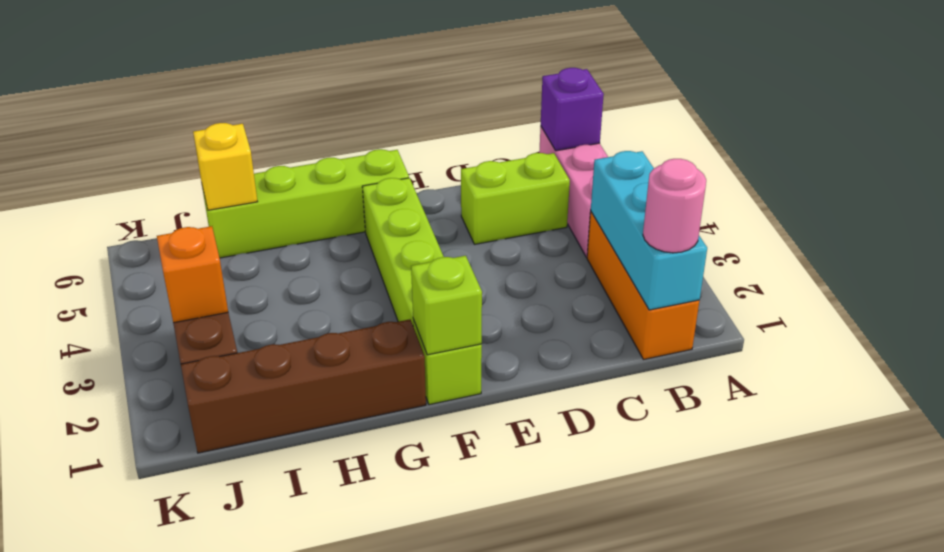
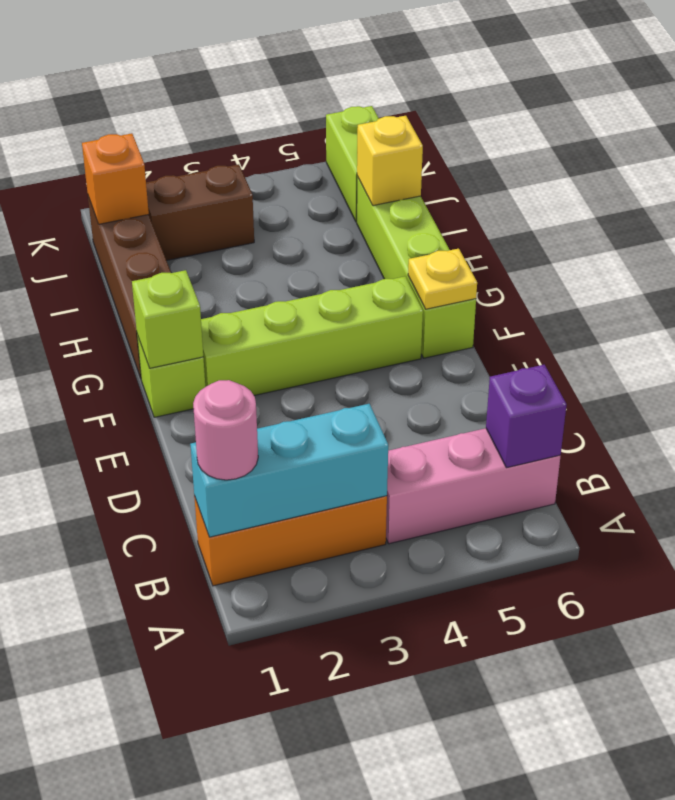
lime 1x2 brick [461,153,570,244] -> lime 1x2 brick moved to [326,106,379,222]
none -> yellow 1x1 plate [408,249,477,309]
orange 1x1 brick [157,226,228,323] -> orange 1x1 brick moved to [82,133,149,224]

